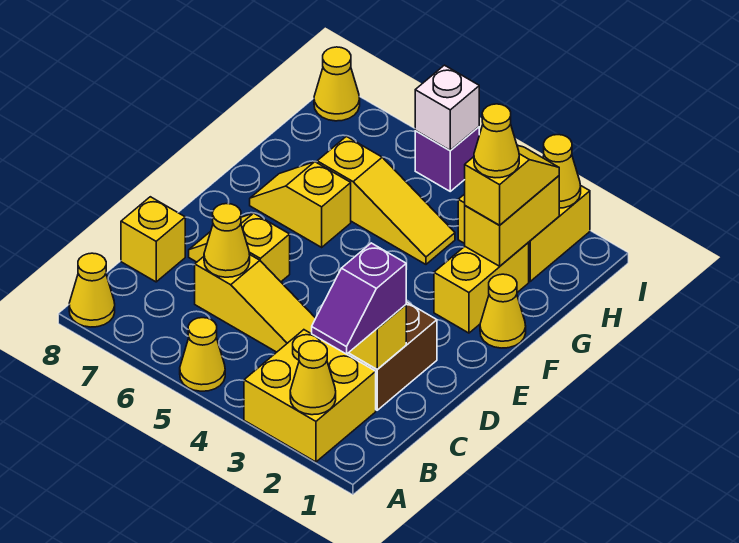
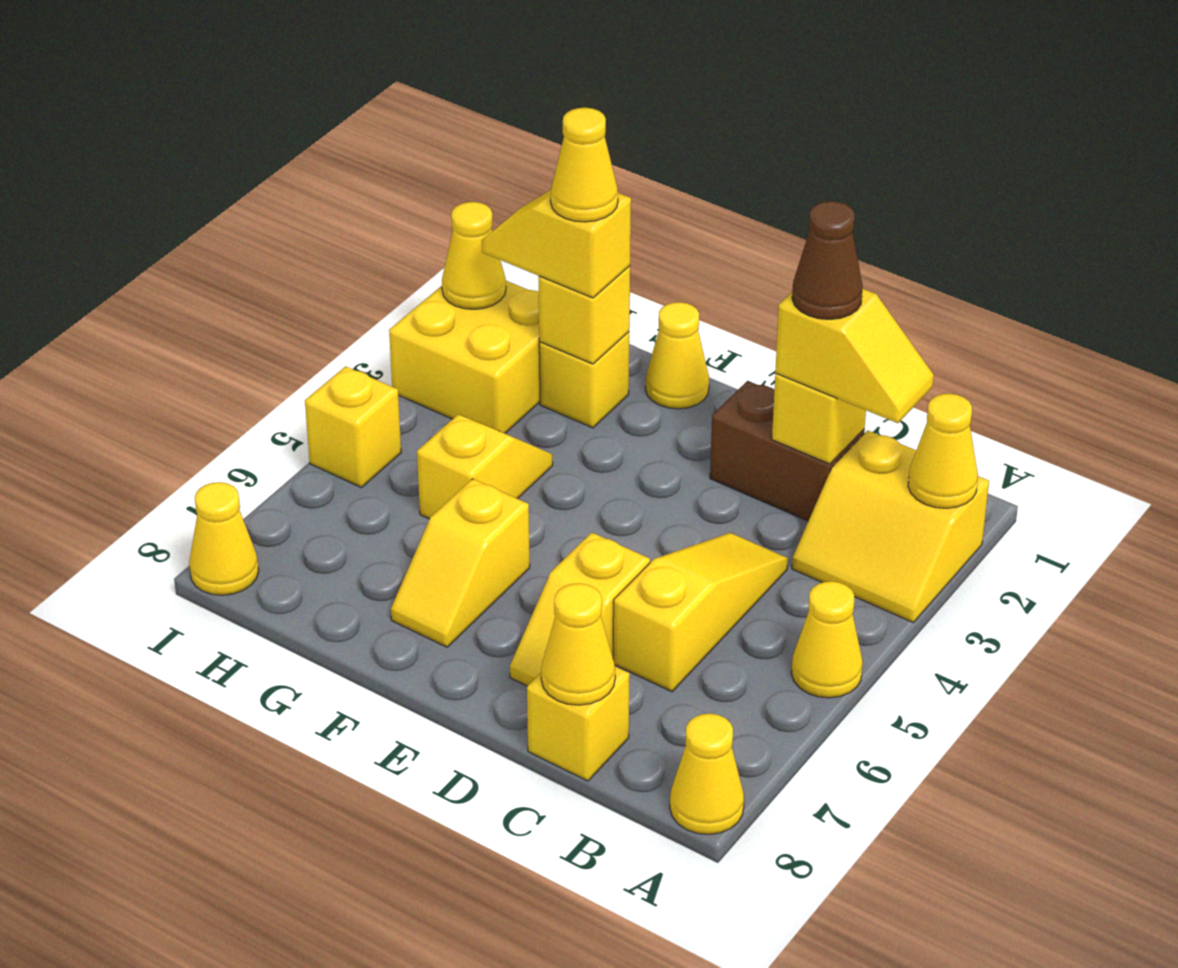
yellow 2x2 brick [244,330,376,462] -> yellow 2x2 slope [792,430,989,623]
purple 1x2 slope [312,243,406,354] -> yellow 1x2 slope [775,289,934,423]
none -> brown 1x1 cone [792,201,863,319]
yellow 1x1 cone [204,203,250,277] -> yellow 1x1 cone moved to [541,583,615,705]
yellow 1x2 brick [434,243,529,333] -> yellow 1x1 brick [539,332,629,428]
yellow 1x2 brick [465,176,559,266] -> yellow 1x1 brick [538,266,630,364]
yellow 1x3 slope [317,136,455,264] -> yellow 1x2 slope [417,415,553,519]
purple 1x1 brick [415,127,479,191] -> yellow 1x1 brick [305,366,401,487]
white 1x1 brick [415,65,479,151] -> none

